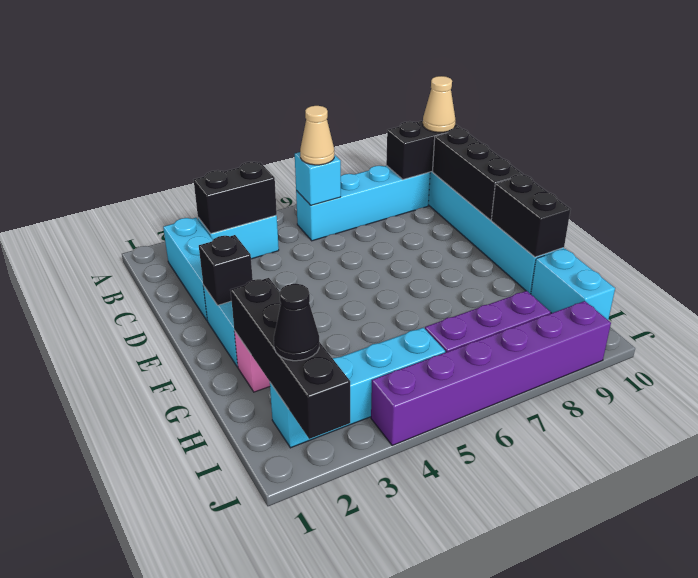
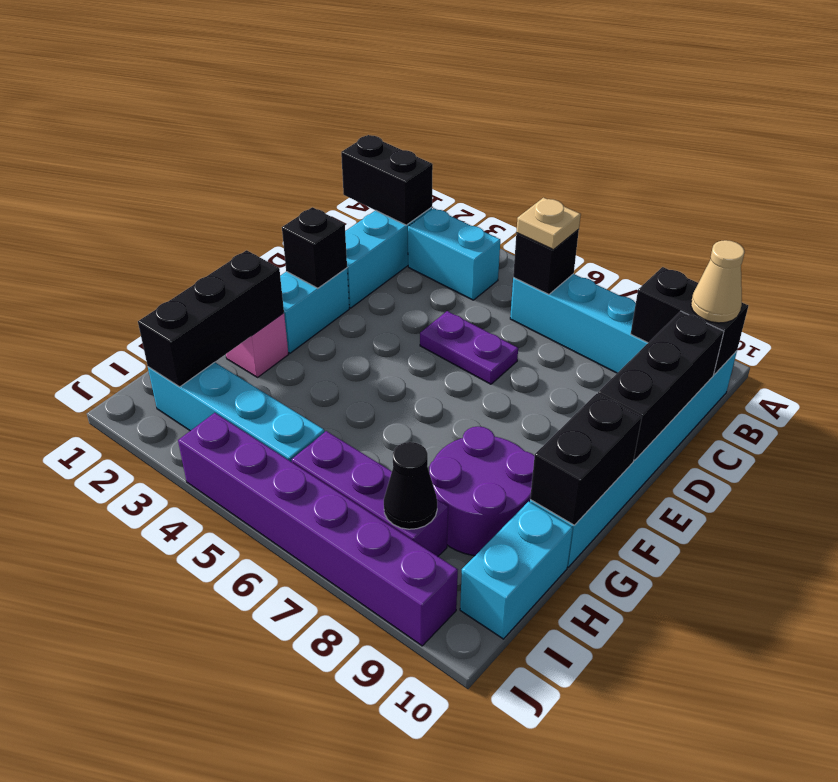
black 1x2 brick [194,162,277,234] -> black 1x2 brick moved to [341,135,433,225]
cyan 1x1 brick [295,152,341,205] -> black 1x1 brick [513,229,579,294]
tan 1x1 cone [300,106,334,165] -> tan 1x1 plate [516,198,581,250]
none -> purple 1x2 plate [420,311,518,384]
black 1x4 brick [230,278,350,439] -> black 1x3 brick [138,250,284,387]
none -> purple 2x2 round brick [429,427,534,556]
black 1x1 cone [274,283,319,361] -> black 1x1 cone moved to [384,442,437,529]

